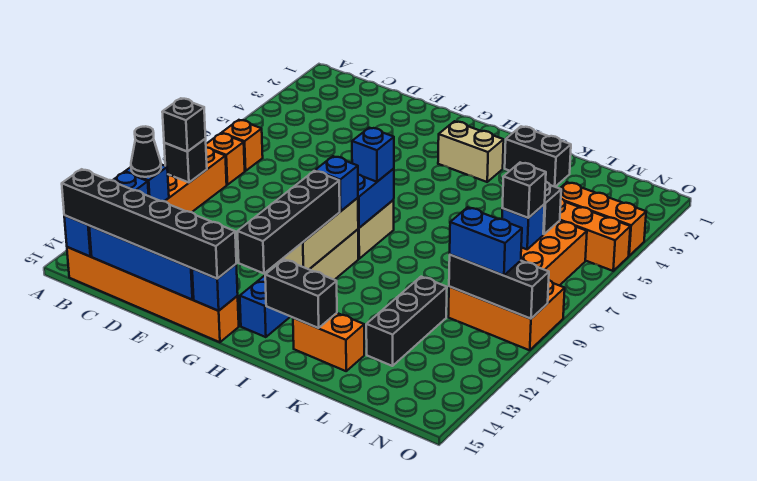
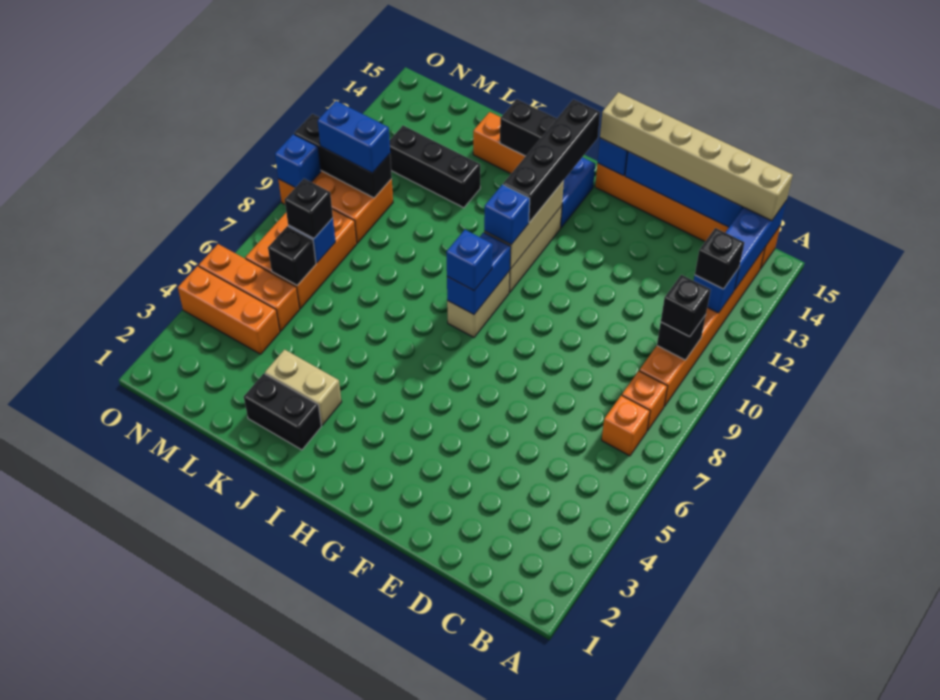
black 1x1 cone [131,126,161,177] -> black 1x1 brick [695,228,744,289]
black 1x6 brick [62,169,236,279] -> tan 1x6 brick [600,92,793,221]
tan 1x2 brick [438,121,504,182] -> tan 1x2 brick moved to [265,349,341,425]
black 1x3 brick [366,277,447,366] -> black 1x3 brick turned to [390,126,480,208]
none -> blue 1x1 brick [275,134,321,188]

